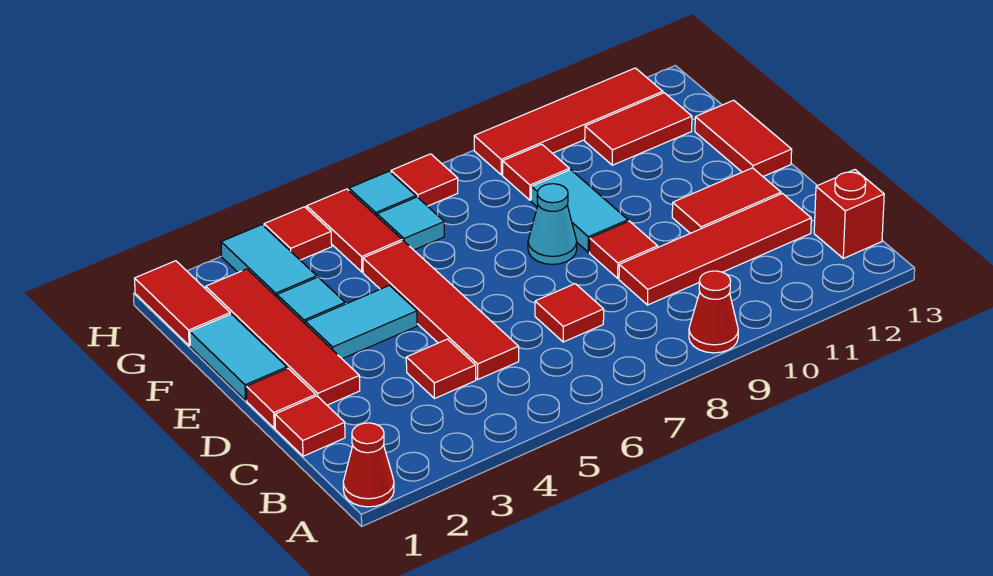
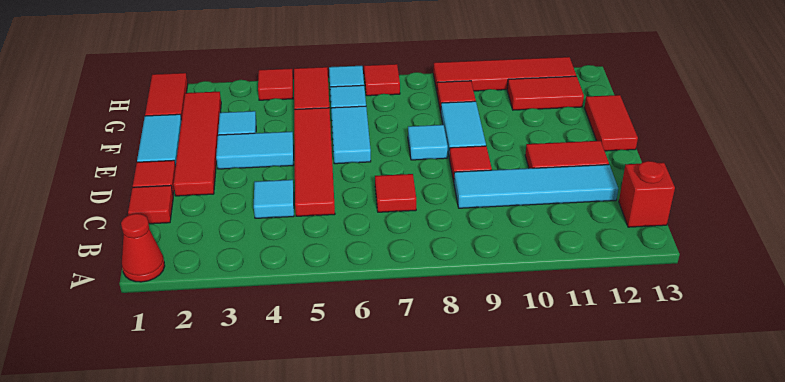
red 1x1 cone [689,271,738,353] -> none
red 1x1 tile [406,339,476,399] -> cyan 1x1 tile [254,180,294,218]
red 1x4 tile [619,194,811,305] -> cyan 1x4 tile [454,165,618,208]
cyan 1x1 cone [528,184,577,264] -> cyan 1x1 tile [408,125,448,160]
cyan 1x2 tile [221,225,317,297] -> cyan 1x2 tile moved to [331,106,371,164]

